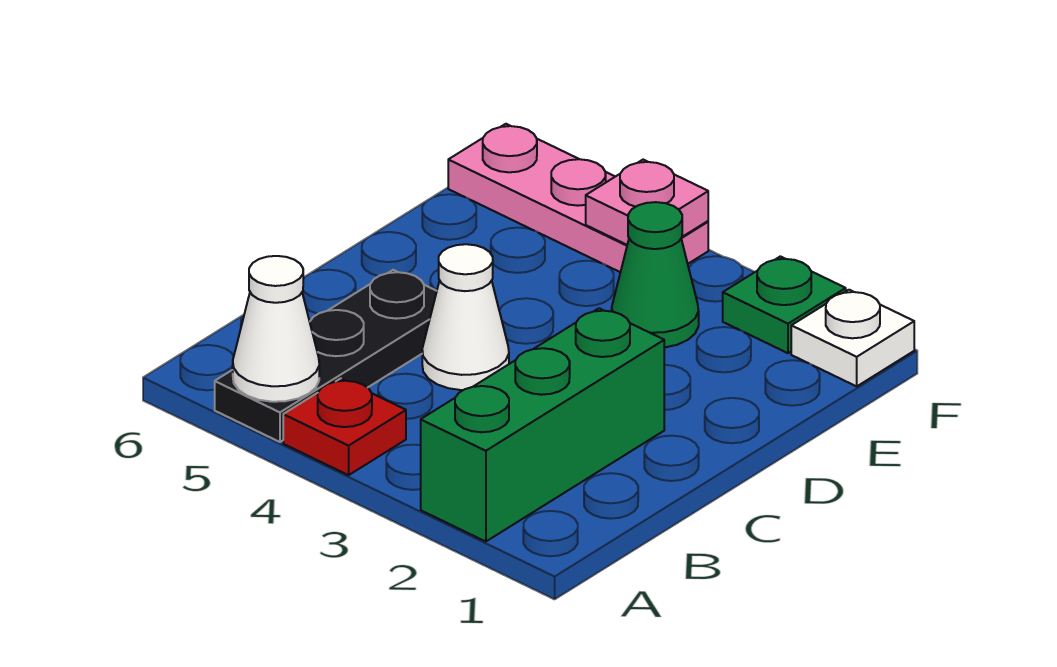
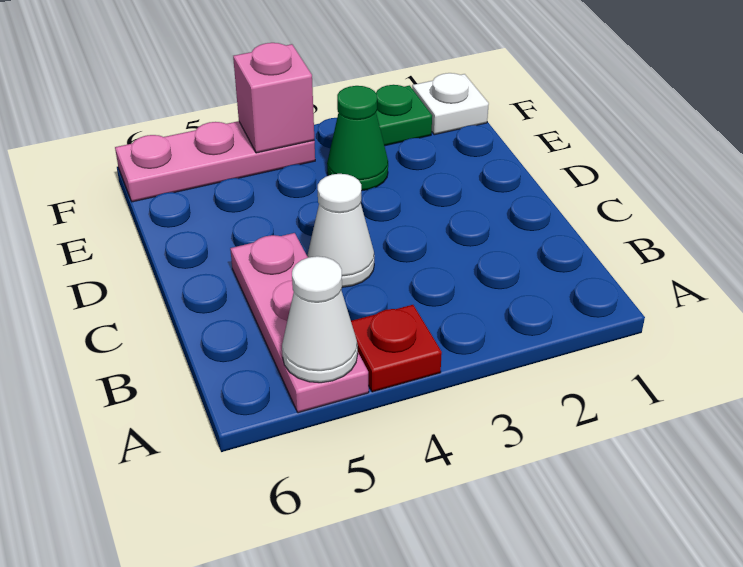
green 1x3 brick [421,308,664,542] -> none
black 1x3 plate [215,270,437,442] -> pink 1x3 plate [230,233,369,413]
pink 1x1 plate [586,160,708,245] -> pink 1x1 brick [233,43,314,153]

